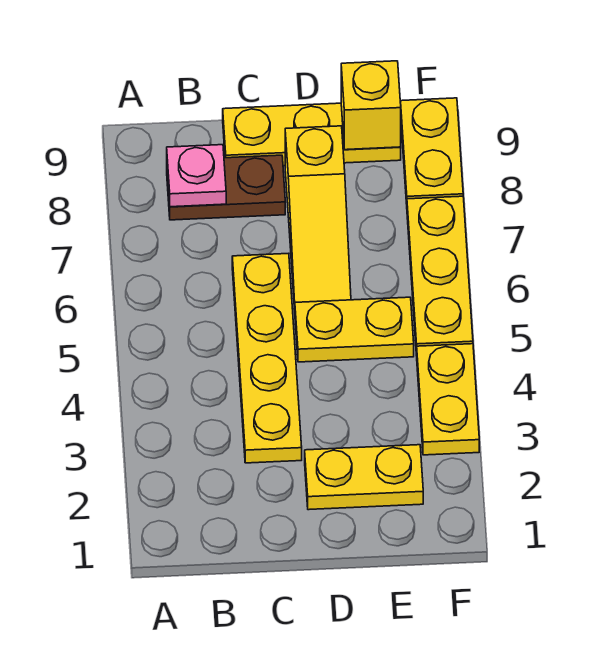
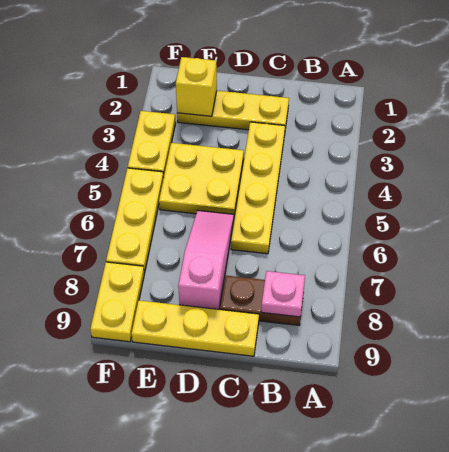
yellow 1x2 plate [305,445,423,510] -> yellow 1x3 plate [177,91,289,130]
yellow 1x2 plate [295,297,414,362] -> yellow 2x2 plate [159,143,244,216]
yellow 1x3 slope [285,126,351,309] -> pink 1x3 slope [178,210,234,310]
yellow 1x1 brick [341,61,401,150] -> yellow 1x1 brick moved to [176,57,217,116]

